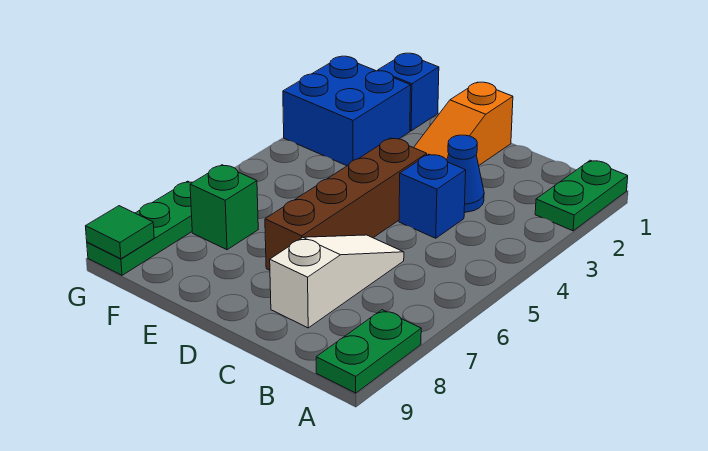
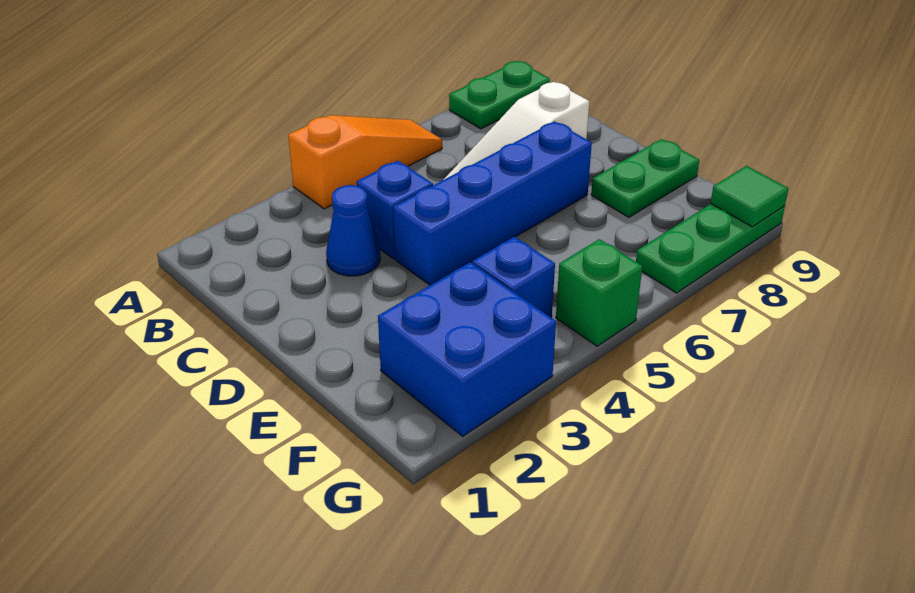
green 1x2 plate [535,160,628,231] -> green 1x2 plate moved to [591,139,699,217]
orange 1x3 slope [414,82,513,165] -> orange 1x3 slope moved to [288,115,442,209]
brown 1x4 brick [265,138,427,270] -> blue 1x4 brick [393,121,592,285]
blue 1x1 brick [378,53,439,131] -> blue 1x1 brick moved to [472,237,555,318]
green 1x1 brick [190,165,258,250] -> green 1x1 brick moved to [556,239,642,346]

